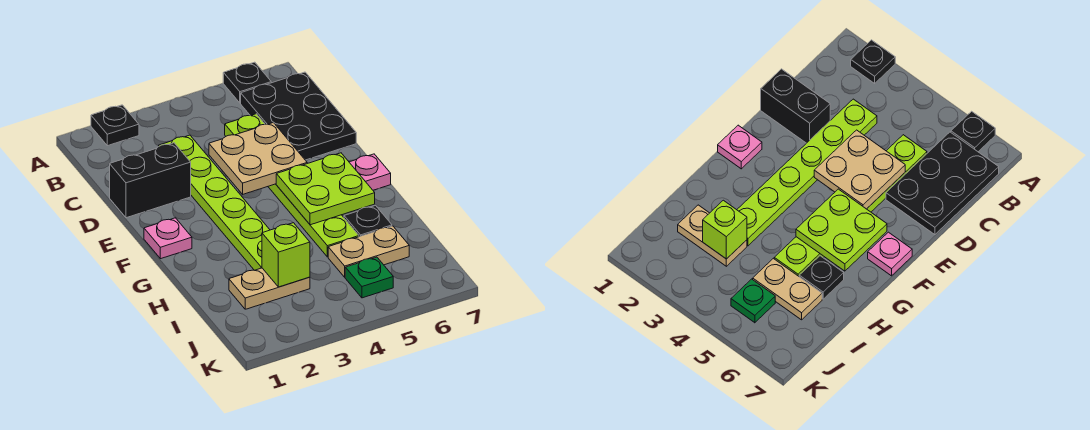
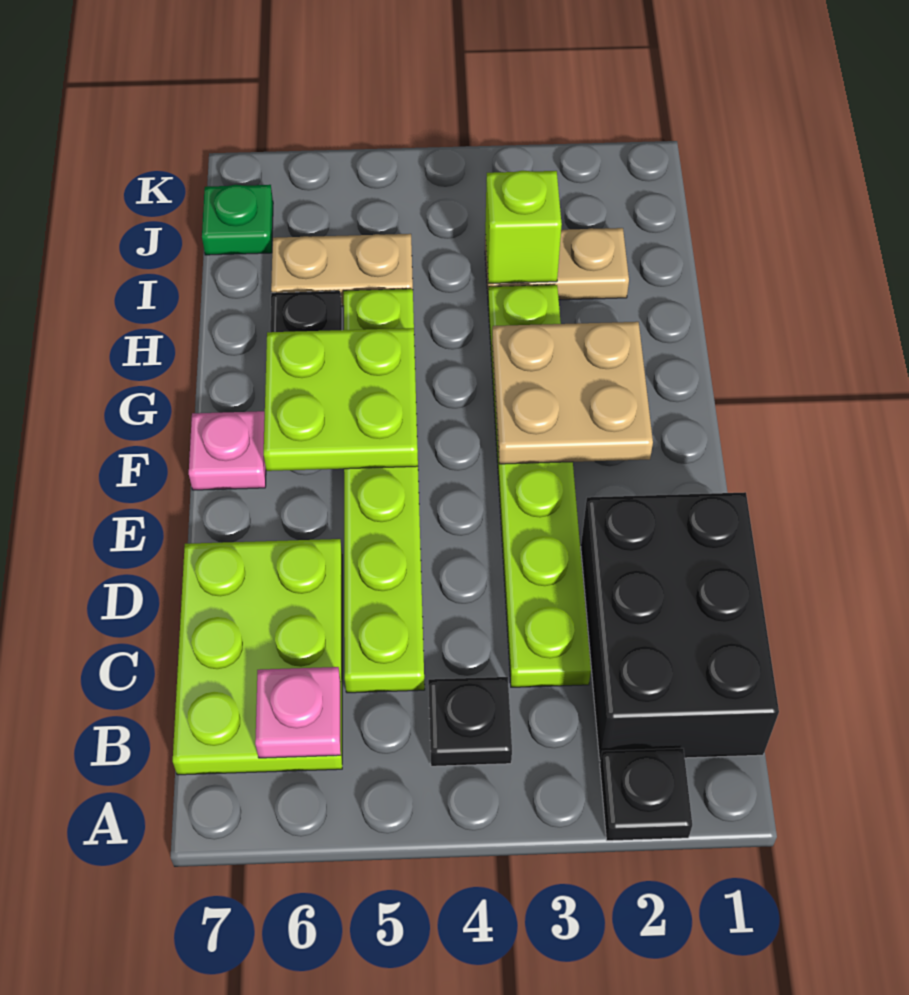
black 1x1 plate [223,62,271,103] -> black 1x1 plate moved to [428,677,512,766]
black 2x3 plate [241,72,356,160] -> lime 2x3 plate [173,539,342,775]
black 1x2 brick [110,143,191,218] -> black 2x3 brick [581,492,779,760]
tan 2x2 plate [209,122,307,194] -> tan 2x2 plate moved to [492,322,653,464]
pink 1x1 plate [144,218,192,259] -> pink 1x1 plate moved to [255,667,341,758]
green 1x1 plate [345,257,393,298] -> green 1x1 plate moved to [202,185,273,255]

